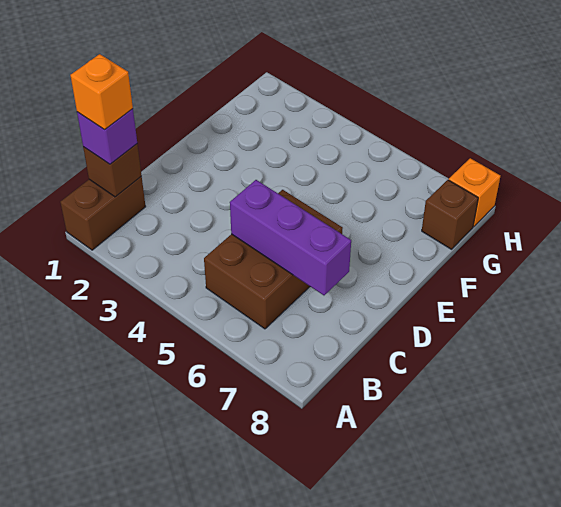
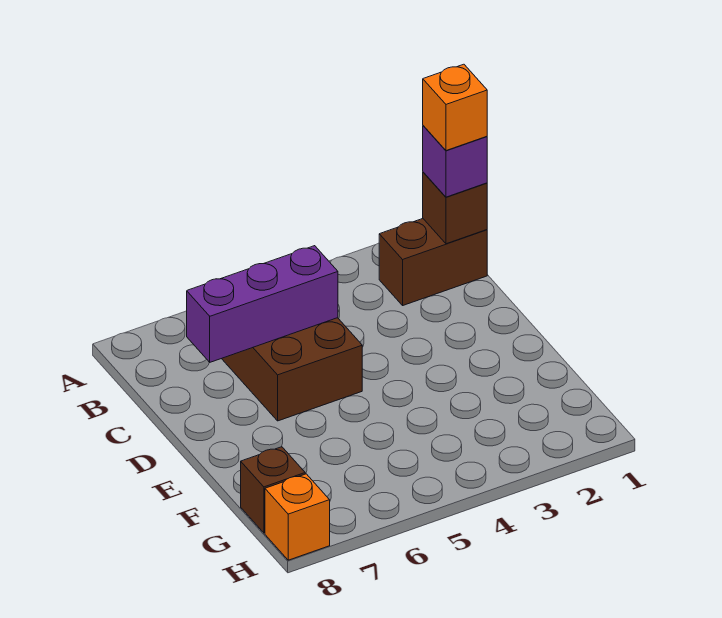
brown 1x2 brick [60,177,146,250] -> brown 1x2 brick turned to [379,219,487,305]

